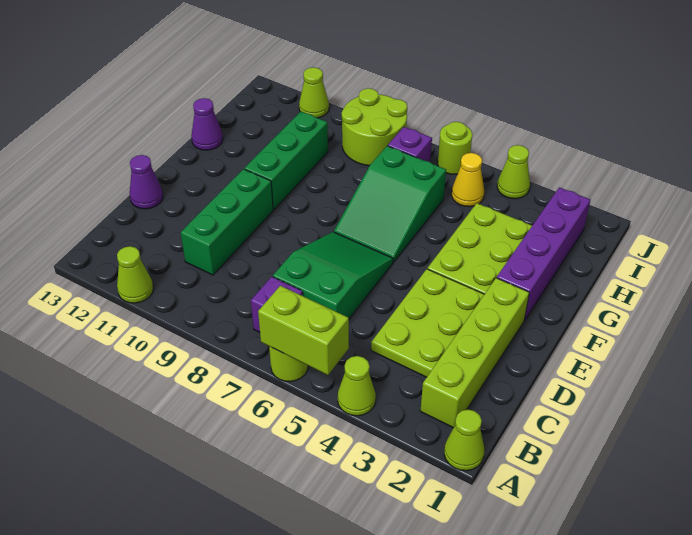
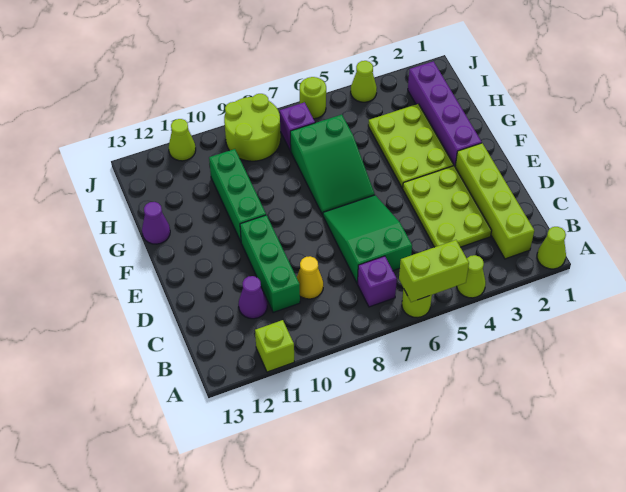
lime 1x1 cone [117,246,153,303] -> lime 1x1 brick [255,320,294,372]
purple 1x1 cone [130,155,163,209] -> purple 1x1 cone moved to [238,276,267,319]
yellow 1x1 cone [452,153,484,207] -> yellow 1x1 cone moved to [297,256,323,299]

